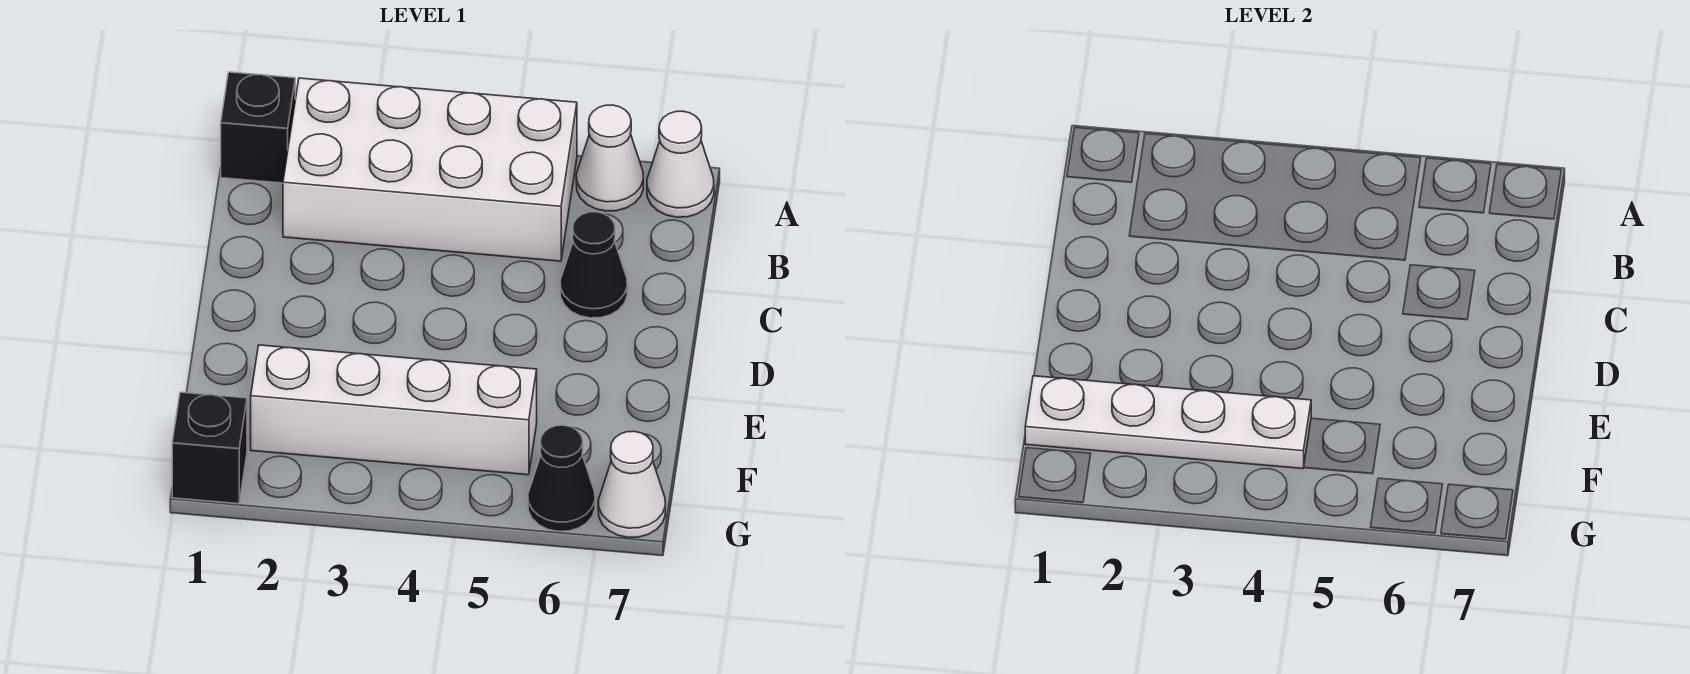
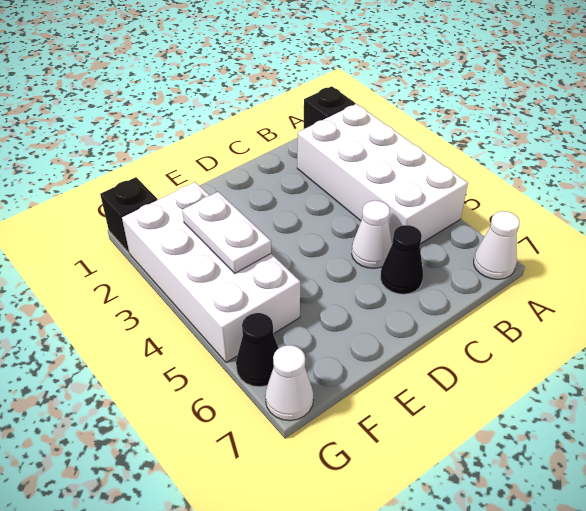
white 1x1 cone [576,105,643,211] -> white 1x1 cone moved to [352,201,392,268]
white 1x4 plate [1025,376,1311,469] -> white 1x2 plate [182,192,271,273]
white 1x4 brick [251,345,537,475] -> white 2x4 brick [122,182,300,363]

